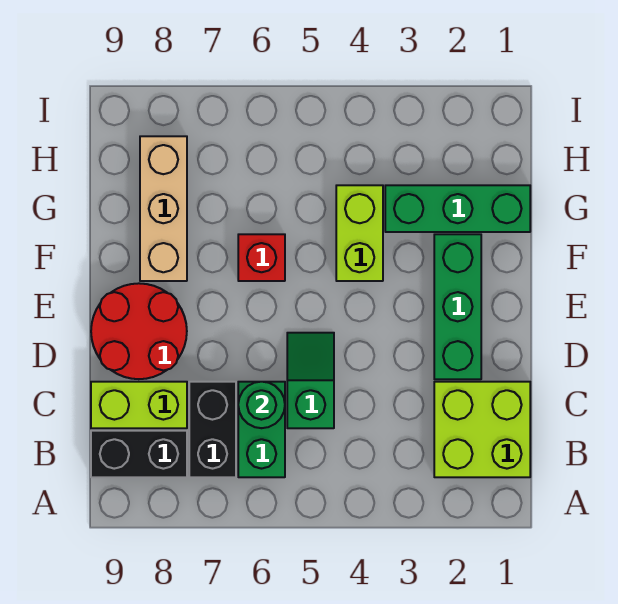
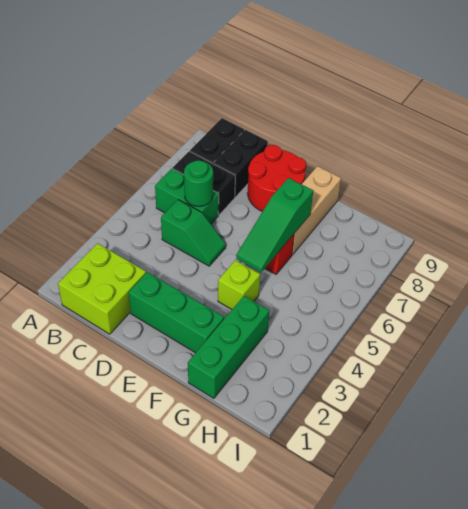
lime 1x2 brick [91,382,187,428] -> black 1x2 brick [213,130,268,197]
lime 1x2 brick [336,185,383,281] -> lime 1x1 brick [218,260,260,309]
none -> green 1x3 slope [236,178,313,272]
tan 1x3 brick [140,136,187,281] -> tan 1x3 brick turned to [292,166,341,255]

